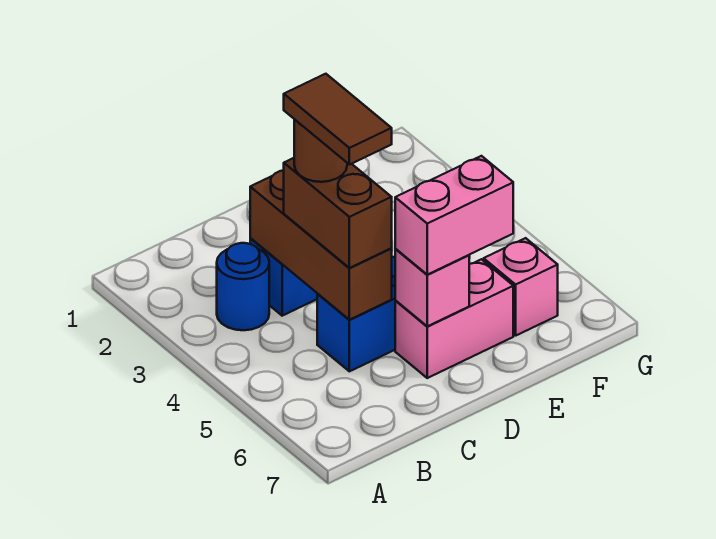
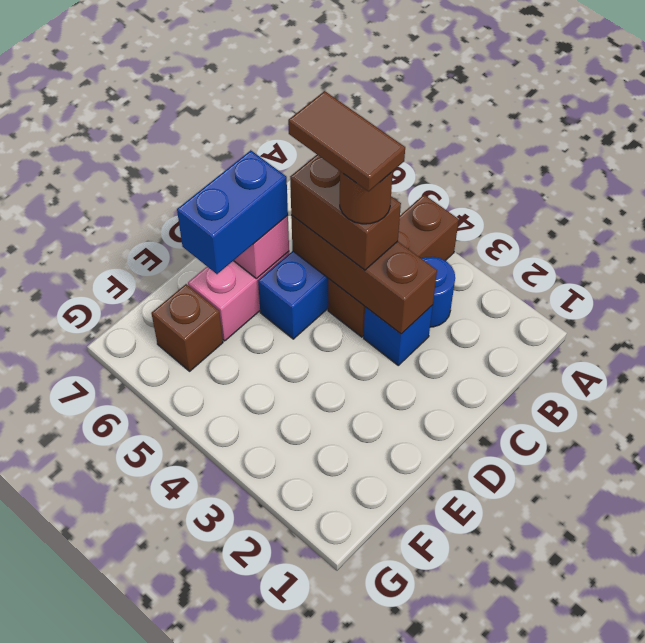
none -> brown 1x3 brick [328,195,459,337]
pink 1x2 brick [395,156,513,275] -> blue 1x2 brick [177,150,288,274]
pink 1x1 brick [484,238,558,336] -> brown 1x1 brick [151,284,223,371]

